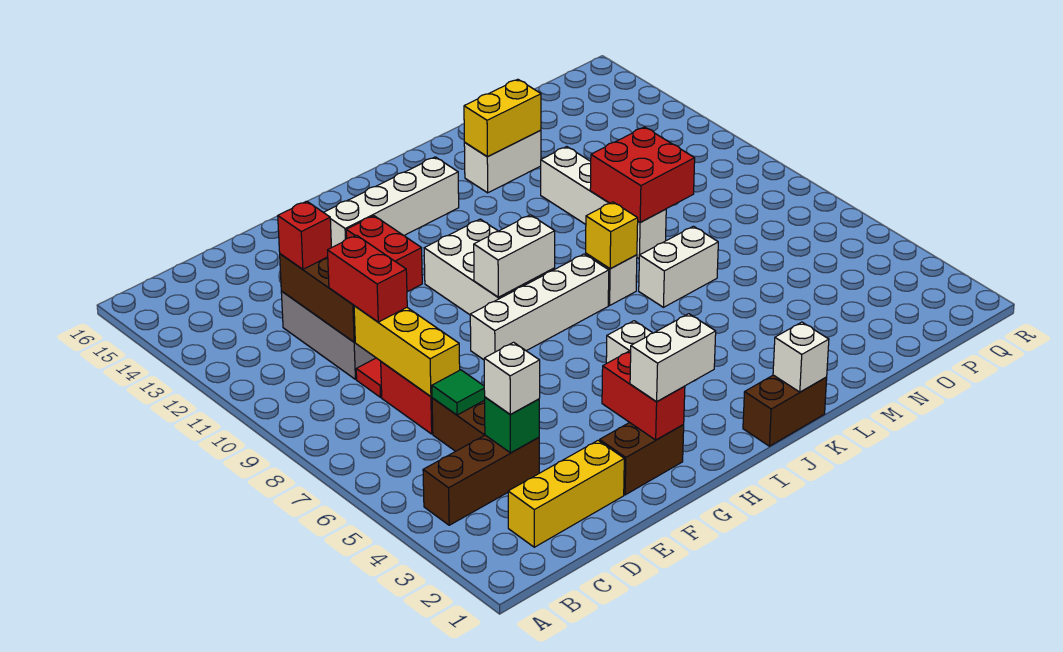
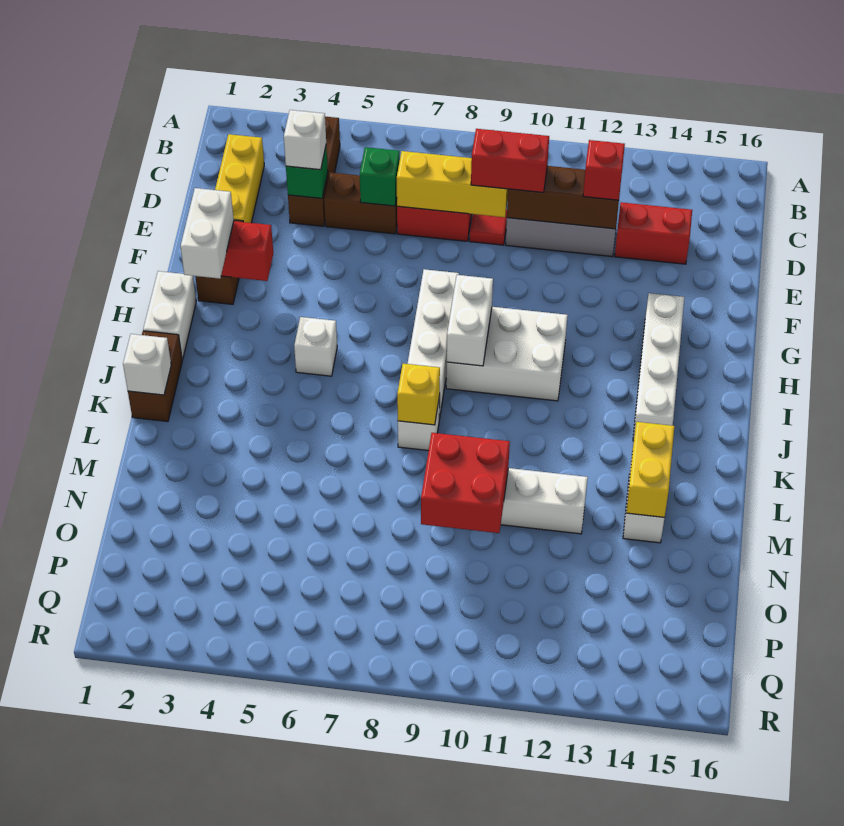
green 1x1 tile [432,370,485,415] -> green 1x1 brick [360,147,400,206]
red 1x2 brick [346,216,422,292] -> red 1x2 brick moved to [615,202,692,264]
white 1x2 brick [639,226,718,307] -> white 1x2 brick moved to [143,271,196,360]

